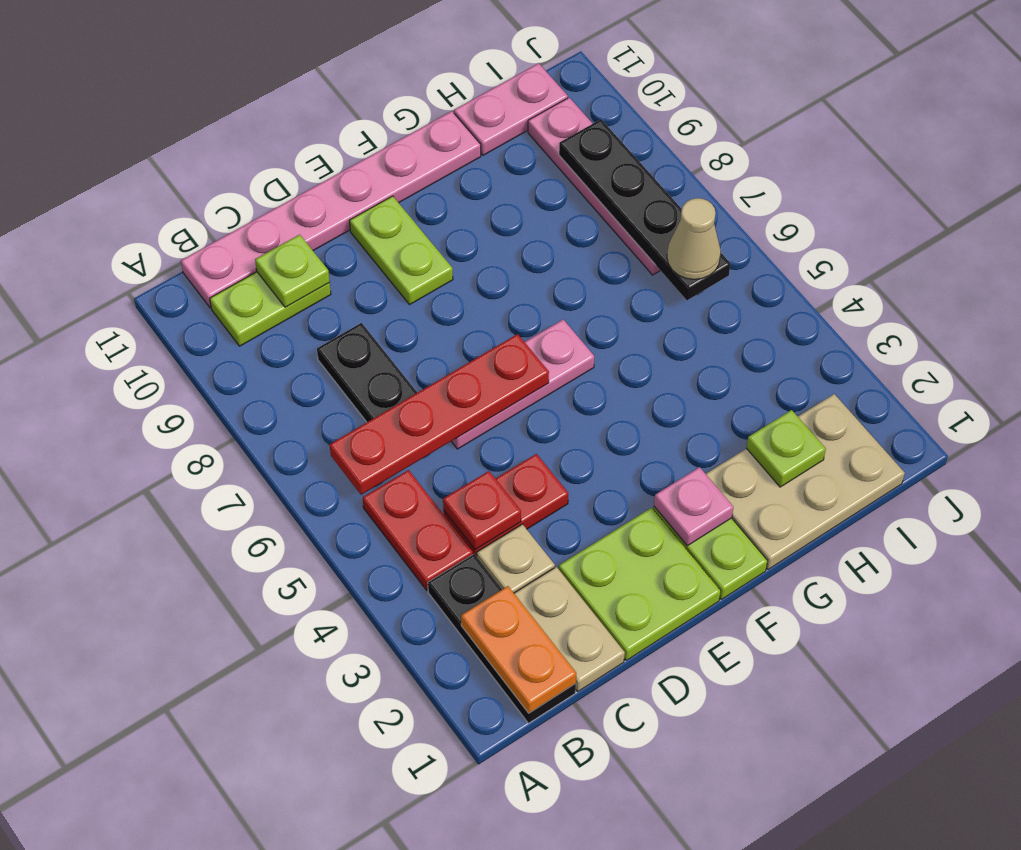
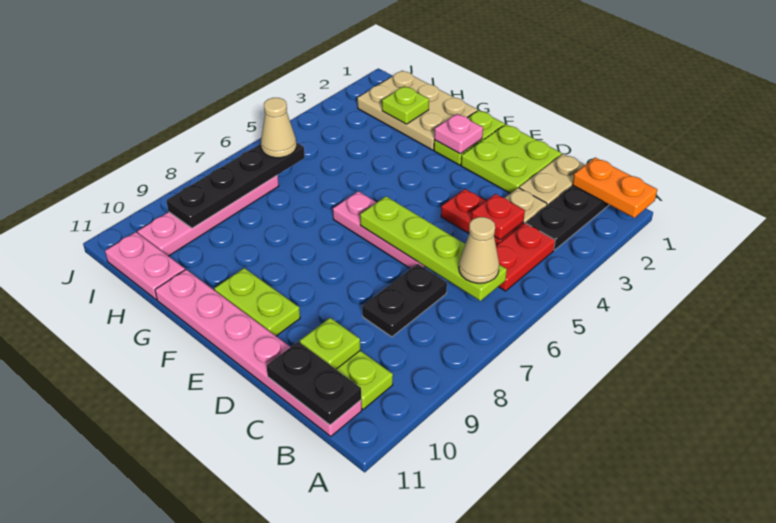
orange 1x2 plate [461,586,576,713] -> orange 1x2 plate turned to [572,158,657,218]
red 1x4 plate [330,334,549,495] -> lime 1x4 plate [360,196,507,301]
none -> tan 1x1 cone [459,217,499,283]
none -> black 1x2 plate [266,342,361,425]
lime 1x2 plate [350,196,453,305] -> lime 1x2 plate turned to [214,268,300,336]

